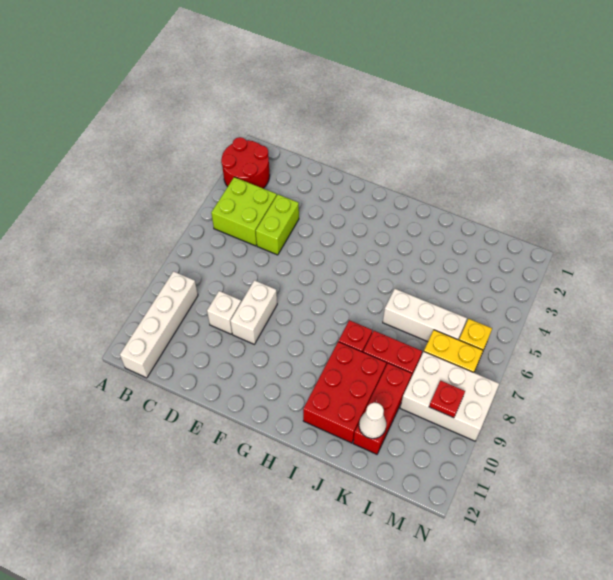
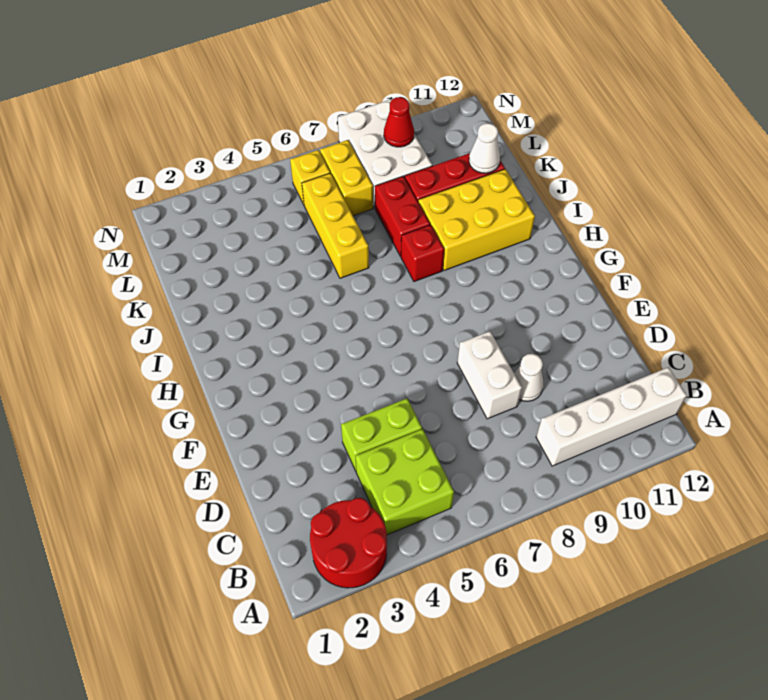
white 1x1 brick [207,291,241,334] -> white 1x1 cone [514,354,544,401]
white 1x2 brick [230,280,277,344] -> white 1x2 brick turned to [457,331,522,419]
red 2x3 brick [303,342,386,443] -> yellow 2x3 brick [418,169,535,271]
white 1x3 brick [383,289,467,342] -> yellow 1x3 brick [302,173,369,278]
red 1x1 plate [429,381,465,418] -> red 1x1 cone [384,97,414,147]

